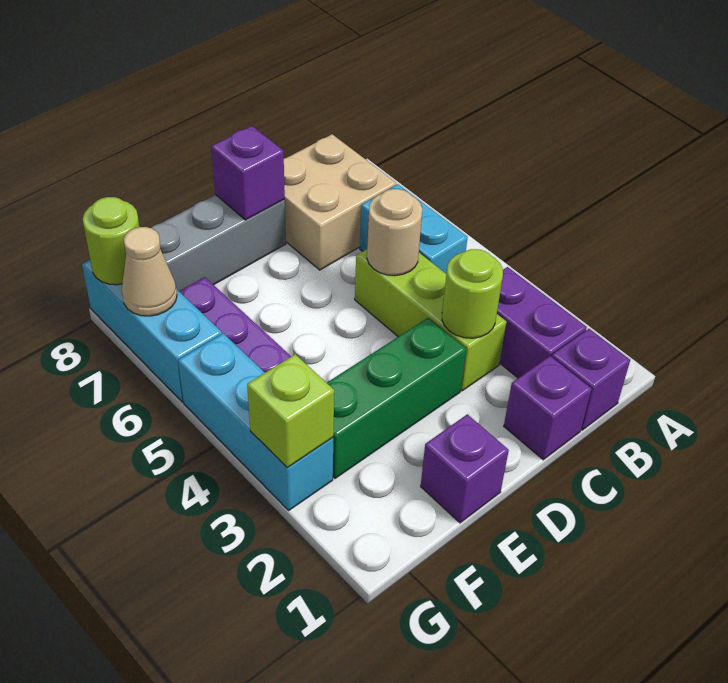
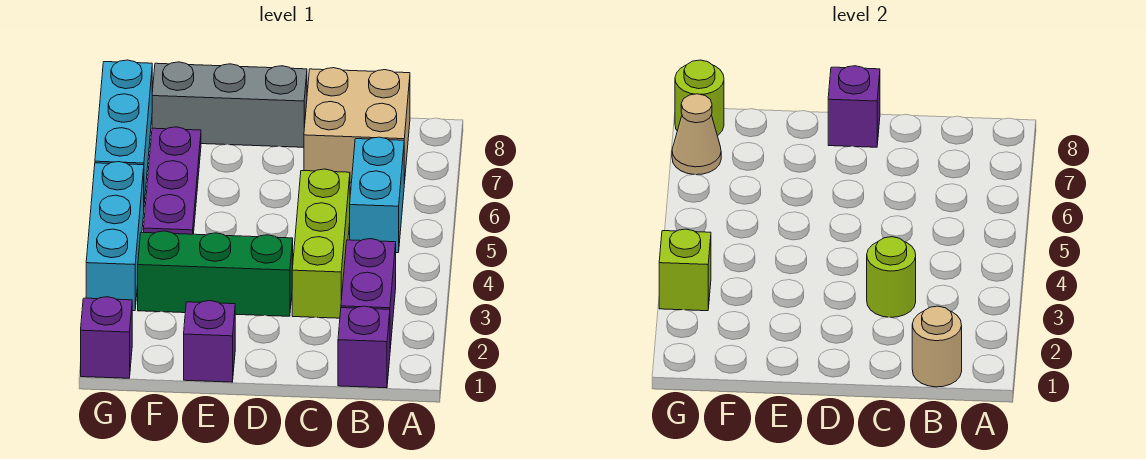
purple 1x1 brick [504,356,592,460] -> purple 1x1 brick moved to [81,297,132,378]
tan 1x1 round brick [367,189,422,276] -> tan 1x1 round brick moved to [912,306,962,387]

